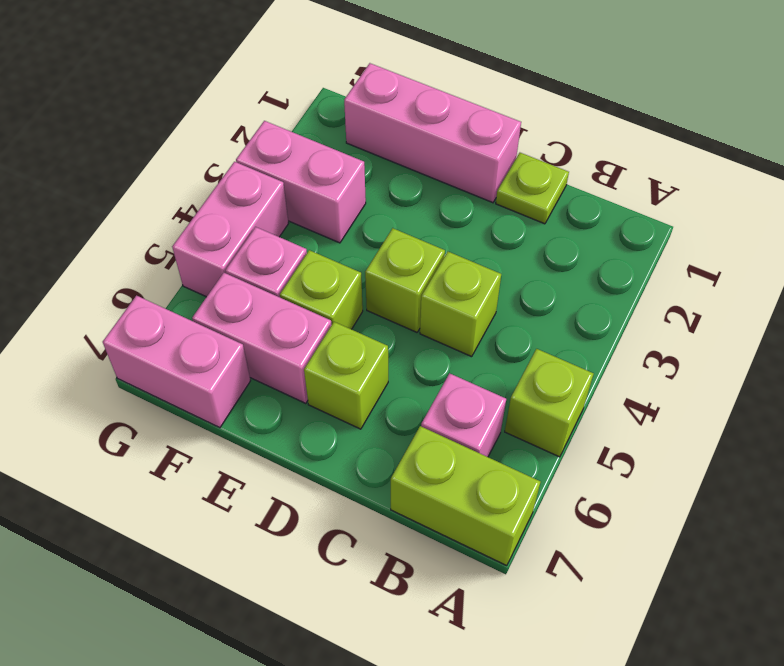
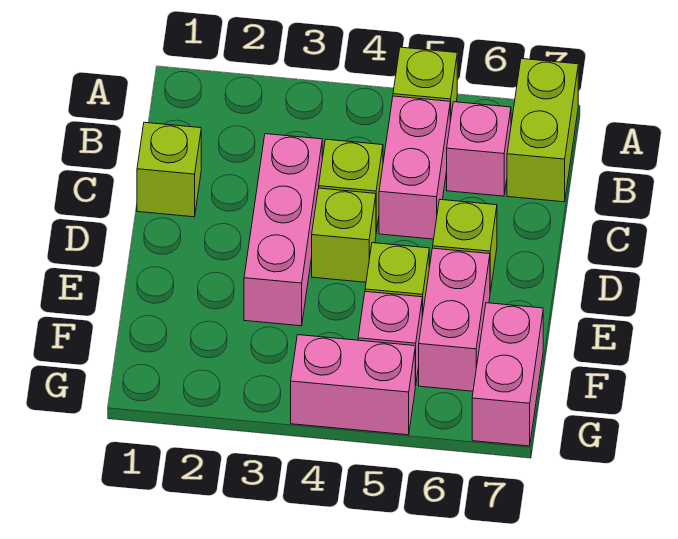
lime 1x1 plate [496,153,569,224] -> lime 1x1 brick [137,122,201,217]
pink 1x3 brick [344,63,521,203] -> pink 1x3 brick moved to [244,134,322,326]
pink 1x2 brick [236,121,366,243] -> pink 1x2 brick moved to [379,96,450,239]

